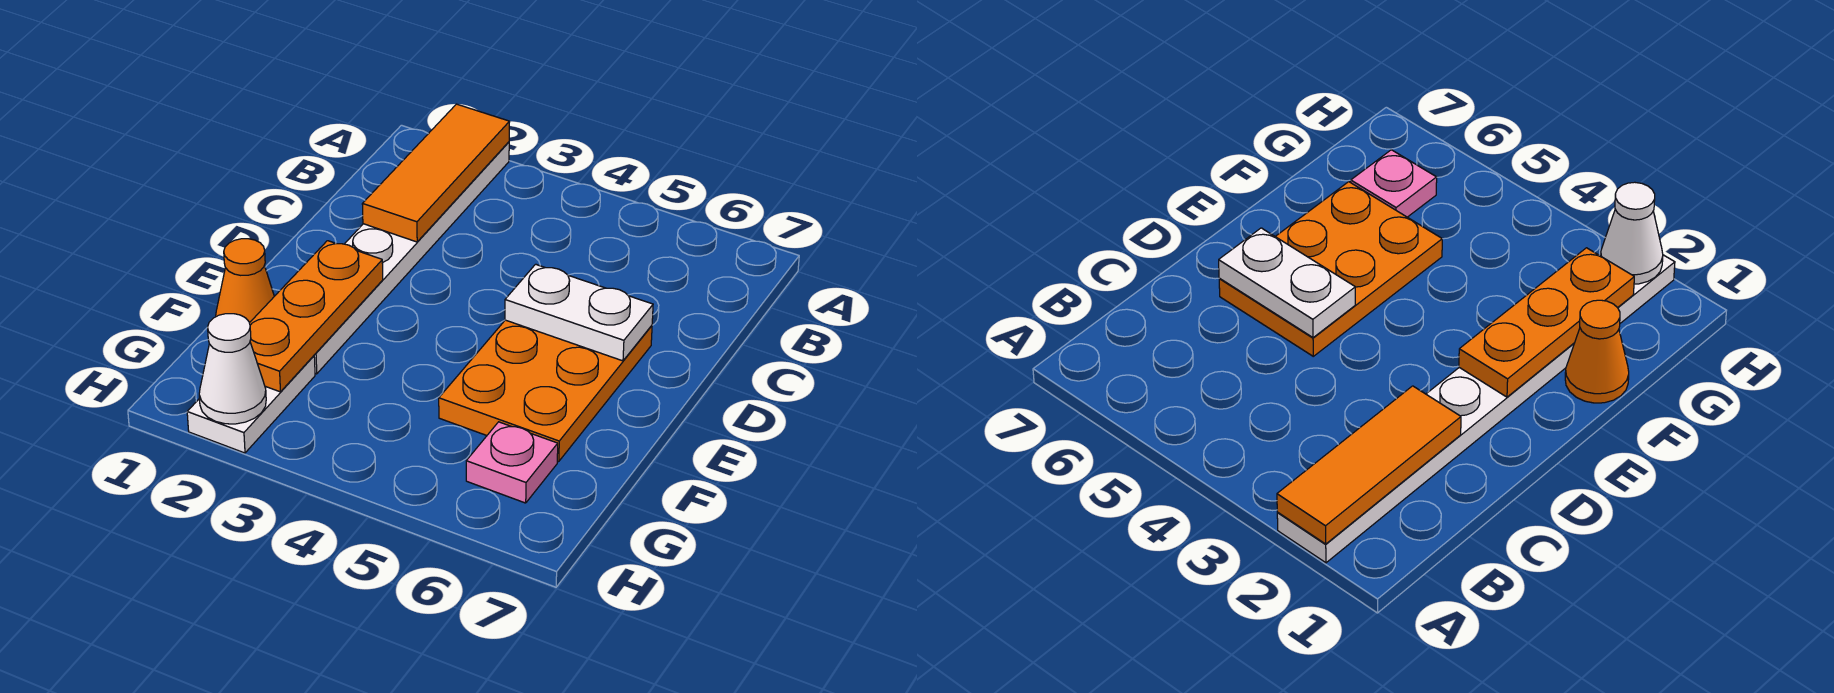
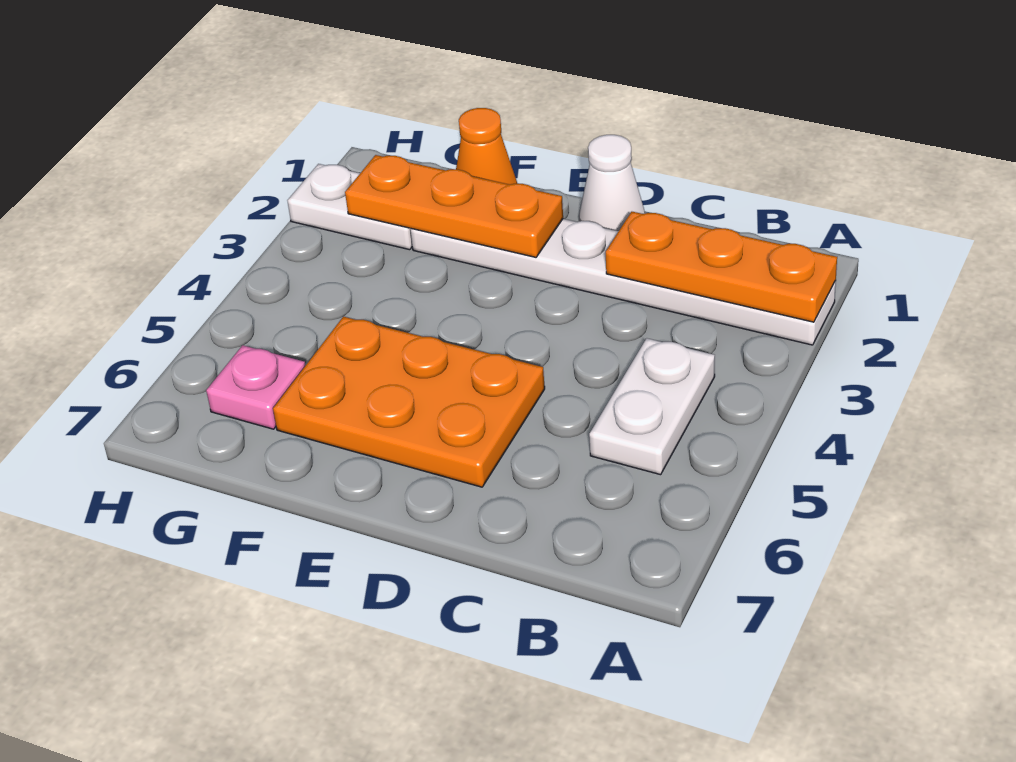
orange 1x3 tile [362,104,509,242] -> orange 1x3 plate [606,212,837,322]
white 1x2 plate [505,264,653,361] -> white 1x2 plate moved to [589,338,715,475]
white 1x1 cone [199,314,266,424] -> white 1x1 cone moved to [579,135,645,231]

